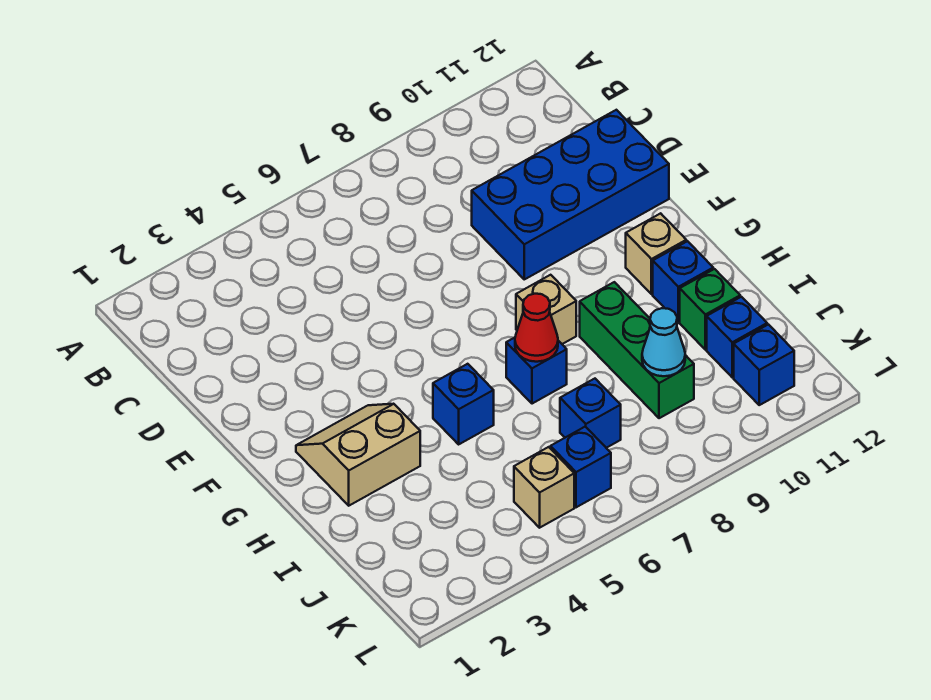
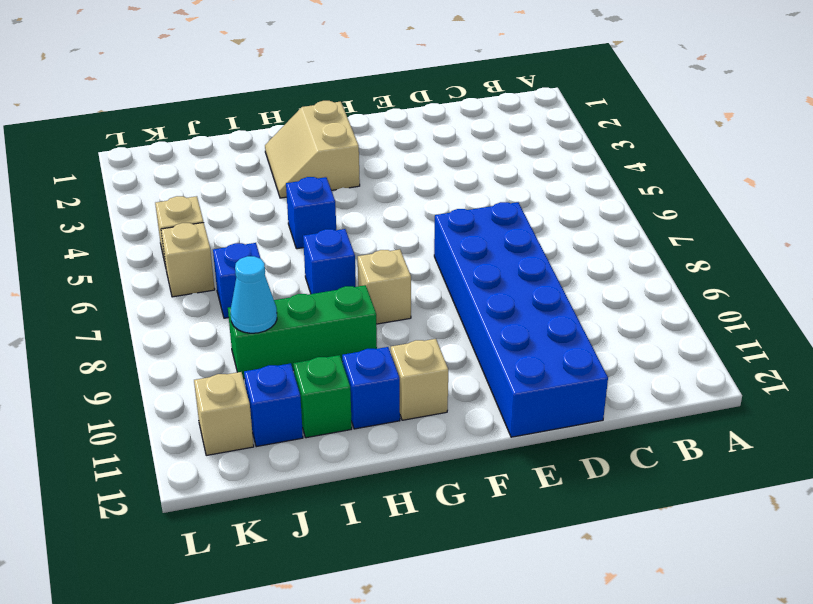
blue 2x4 brick [472,110,669,279] -> blue 2x6 brick [434,202,608,437]
tan 2x2 slope [296,404,420,506] -> tan 2x2 slope turned to [265,101,360,198]
red 1x1 cone [515,294,558,362] -> none
blue 1x1 brick [550,427,611,507] -> tan 1x1 brick [161,223,215,297]
blue 1x1 brick [734,325,794,405] -> tan 1x1 brick [194,372,254,455]

